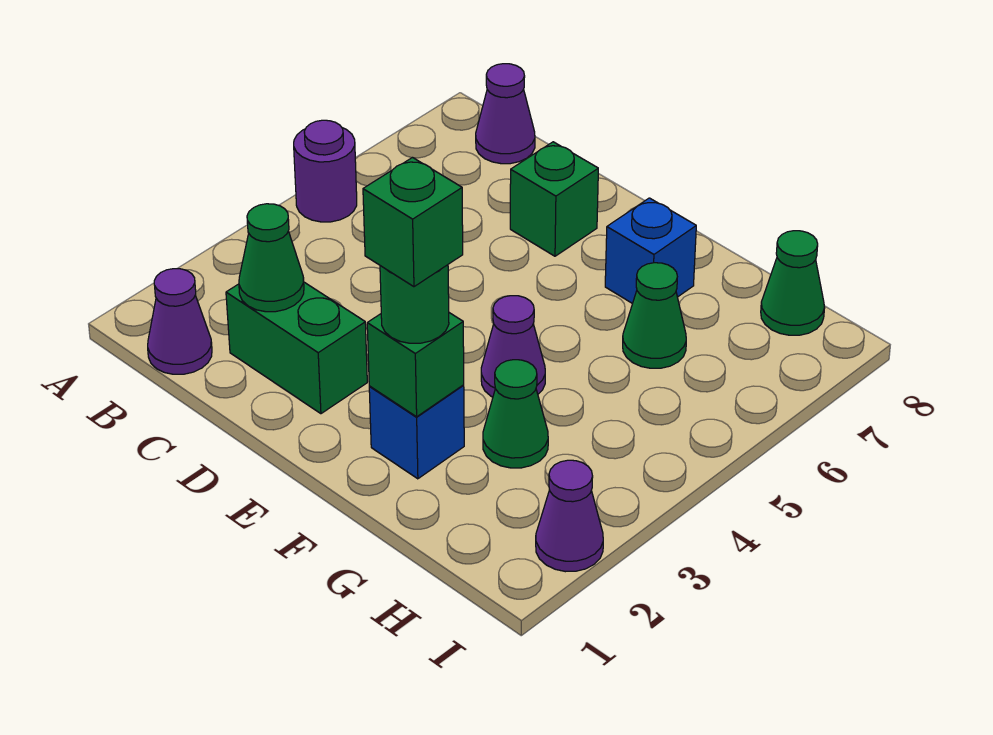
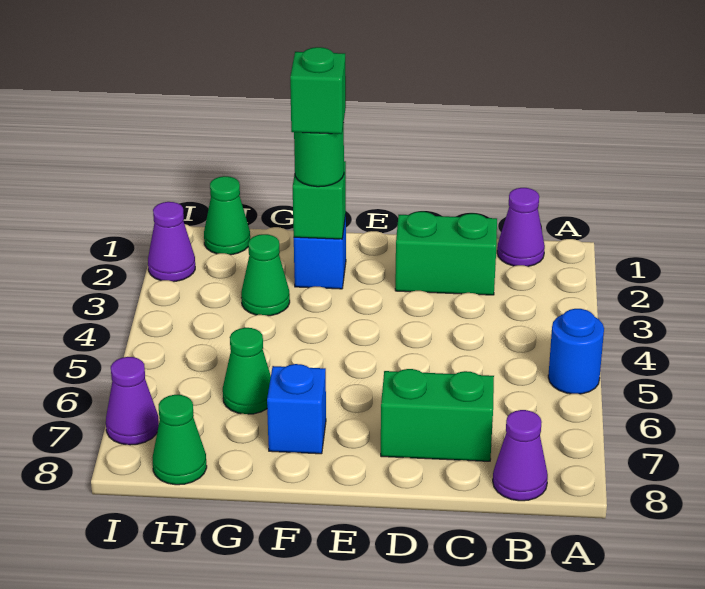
purple 1x1 round brick [294,120,357,222] -> blue 1x1 round brick [548,309,604,394]
green 1x1 cone [239,204,304,312] -> green 1x1 cone moved to [204,176,250,255]
green 1x1 brick [510,142,598,256] -> green 1x2 brick [381,369,494,461]
purple 1x1 cone [481,296,545,397] -> purple 1x1 cone moved to [106,357,159,445]

